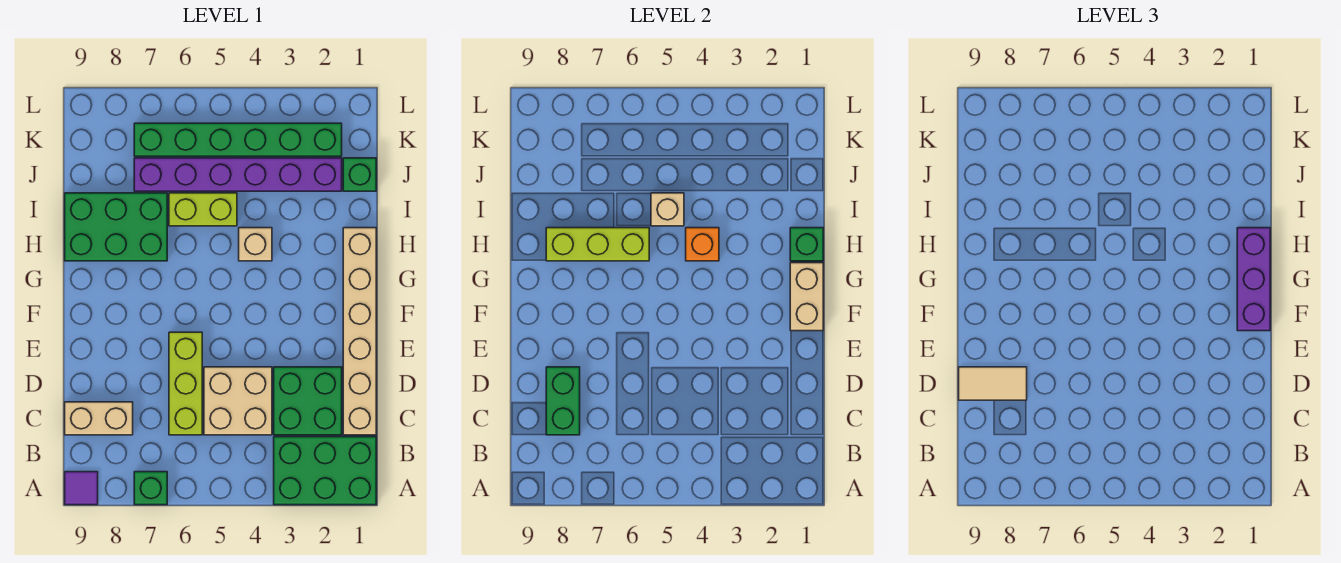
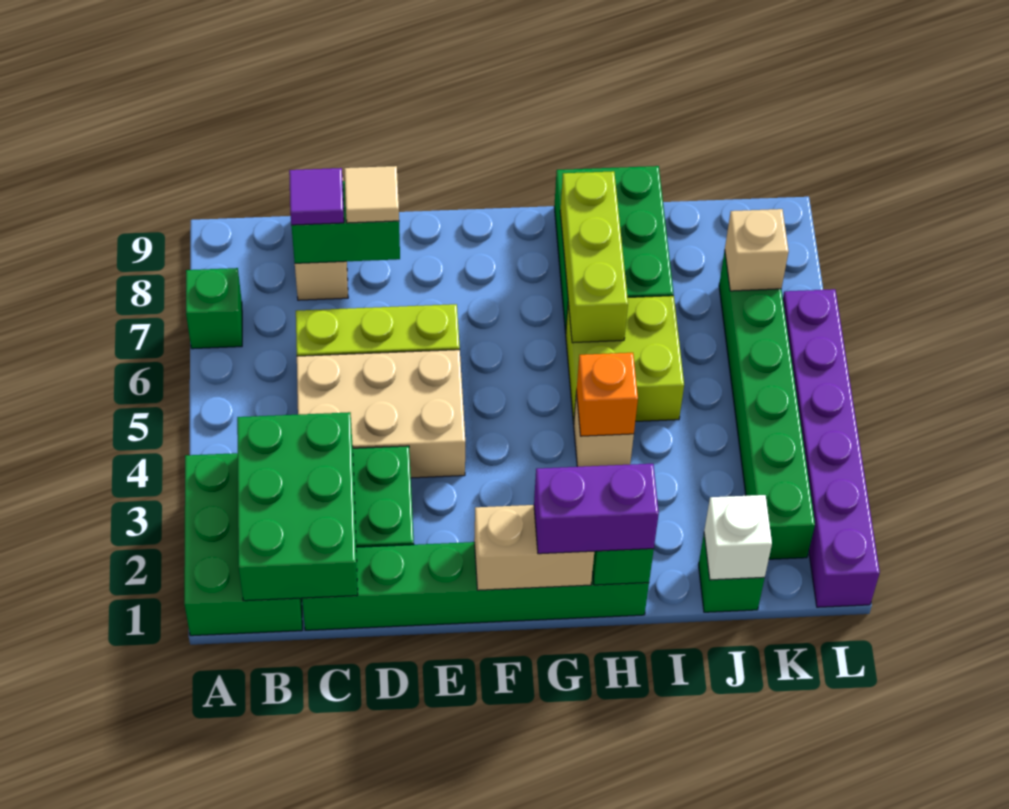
purple 1x1 tile [65,472,98,505] -> purple 1x1 tile moved to [289,168,344,225]
none -> green 2x3 brick [237,412,358,601]
tan 1x6 brick [343,228,376,435] -> green 1x6 brick [302,542,649,630]
tan 2x2 brick [204,367,272,435] -> tan 2x3 brick [297,350,465,478]
tan 1x2 tile [959,367,1027,400] -> tan 1x1 tile [344,166,399,223]
purple 1x3 brick [1237,228,1270,331] -> purple 1x2 brick [534,464,659,554]
lime 1x2 brick [169,193,237,226] -> lime 2x2 brick [566,296,684,424]
tan 1x1 brick [651,193,684,226] -> tan 1x1 brick moved to [725,209,789,291]
none -> white 1x1 brick [704,495,772,580]
purple 1x6 brick [134,158,342,191] -> purple 1x6 brick moved to [783,289,880,607]

